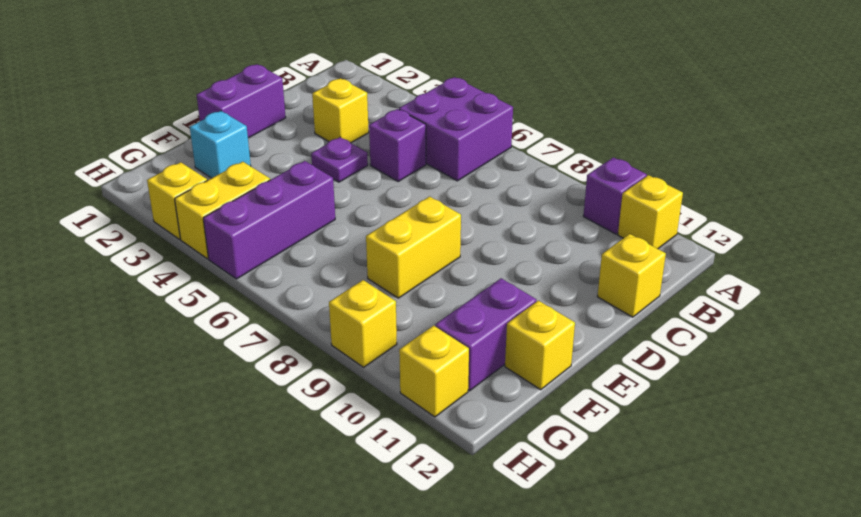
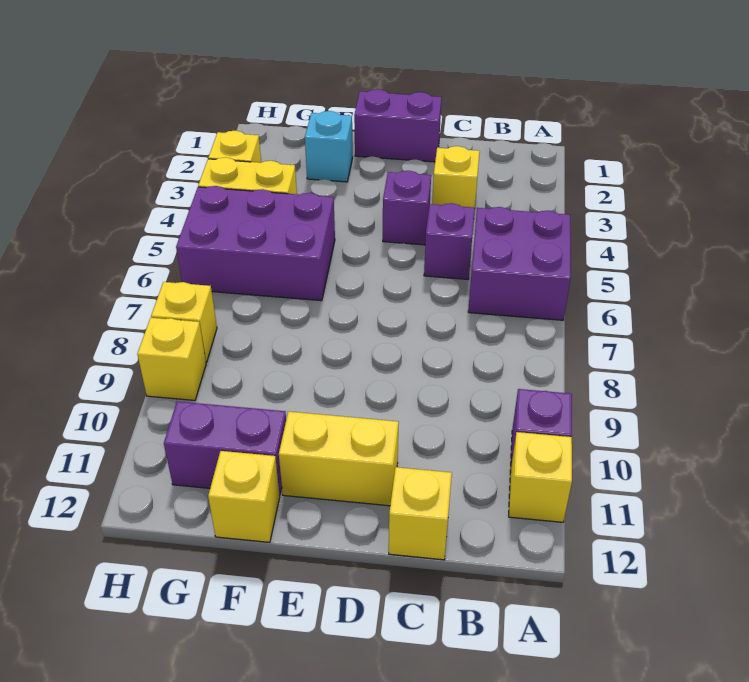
purple 1x1 plate [311,137,368,182] -> purple 1x1 brick [383,171,431,245]
yellow 1x2 brick [366,197,461,298] -> yellow 1x2 brick moved to [279,411,399,506]
purple 1x3 brick [203,161,335,279] -> purple 2x3 brick [176,186,335,301]
yellow 1x1 brick [399,326,469,417] -> yellow 1x1 brick moved to [151,282,217,362]

